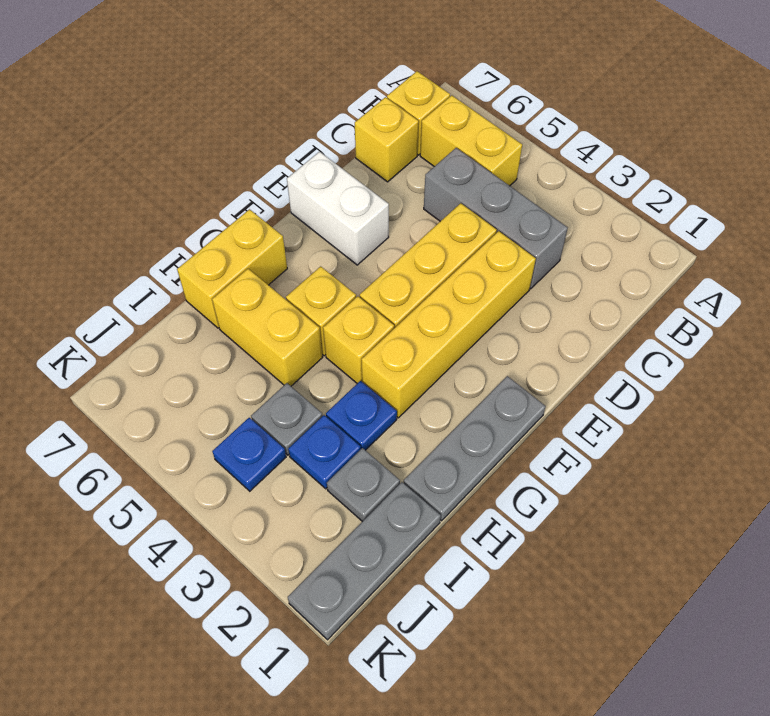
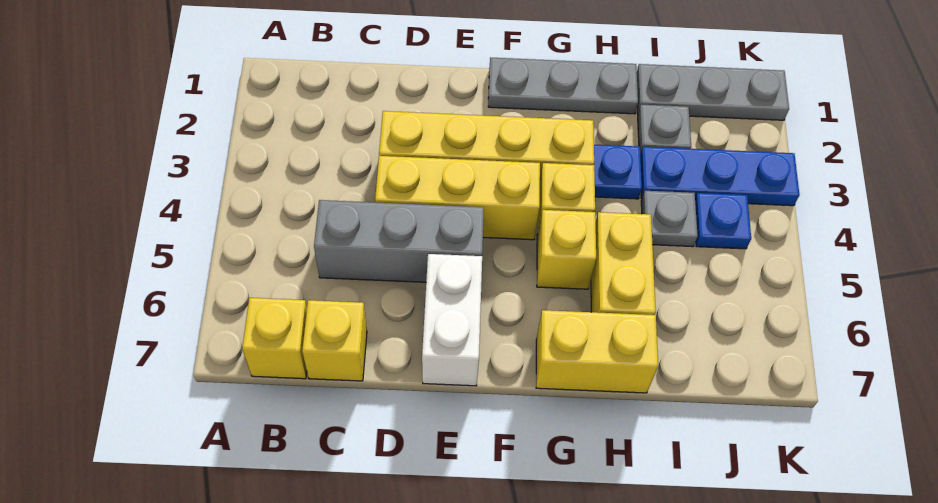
yellow 1x2 brick [420,95,522,186] -> none
grey 1x3 brick [424,148,568,289] -> grey 1x3 brick turned to [314,200,484,282]
blue 1x1 plate [288,415,361,489] -> blue 1x3 plate [640,147,800,206]

